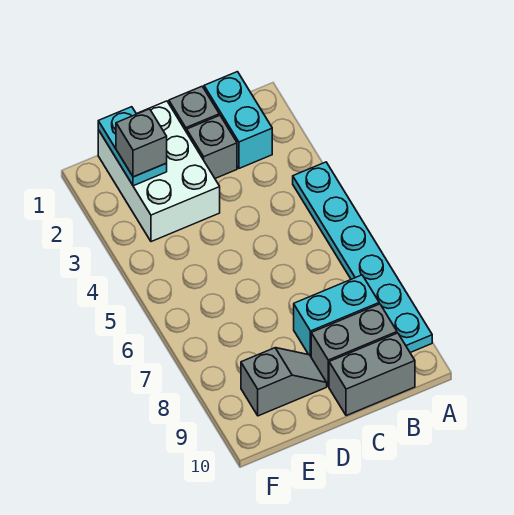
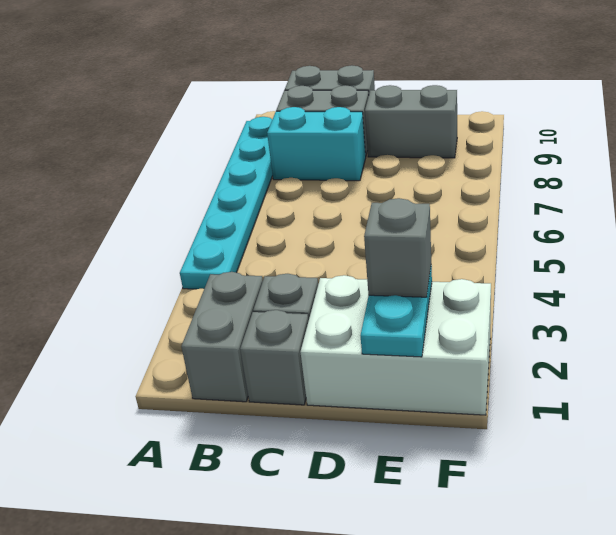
cyan 1x2 brick [204,72,272,168] -> grey 1x2 brick [181,272,263,402]
white 2x3 brick [98,101,220,242] -> white 2x3 brick turned to [300,275,491,415]
grey 1x2 slope [241,348,327,416] -> grey 1x2 brick [365,85,457,158]

